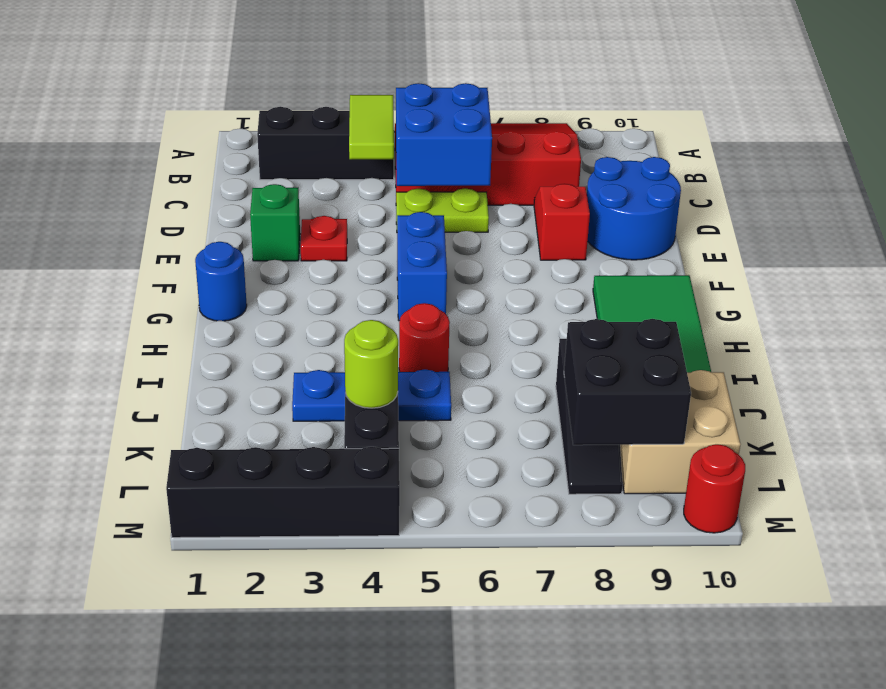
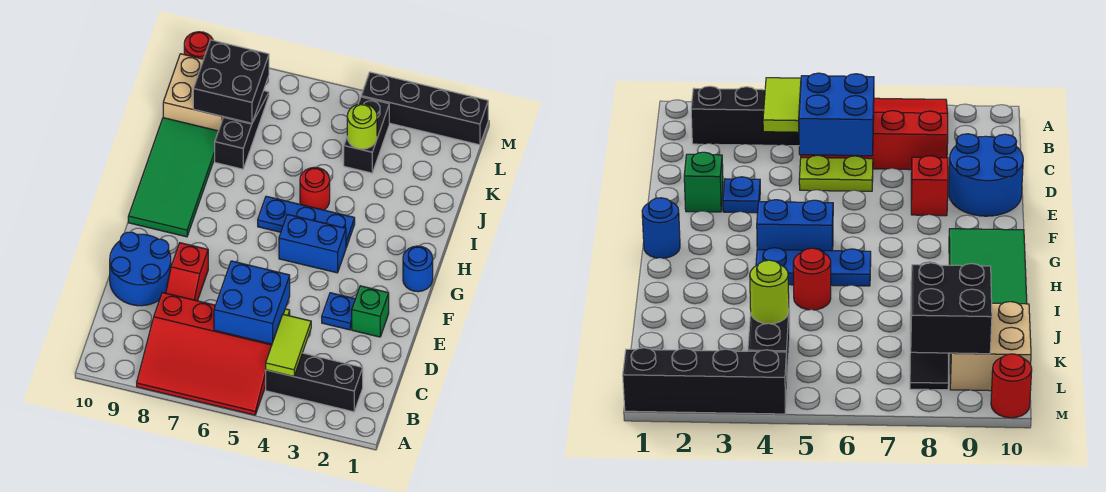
red 1x1 plate [301,216,347,261] -> blue 1x1 plate [322,293,355,330]
blue 1x2 brick [397,212,447,321] -> blue 1x2 brick turned to [279,214,346,273]
blue 1x3 plate [292,369,451,421] -> blue 1x3 plate moved to [258,196,355,247]

